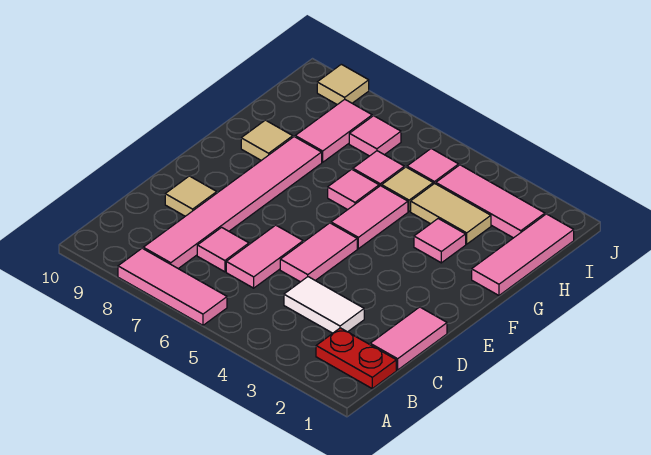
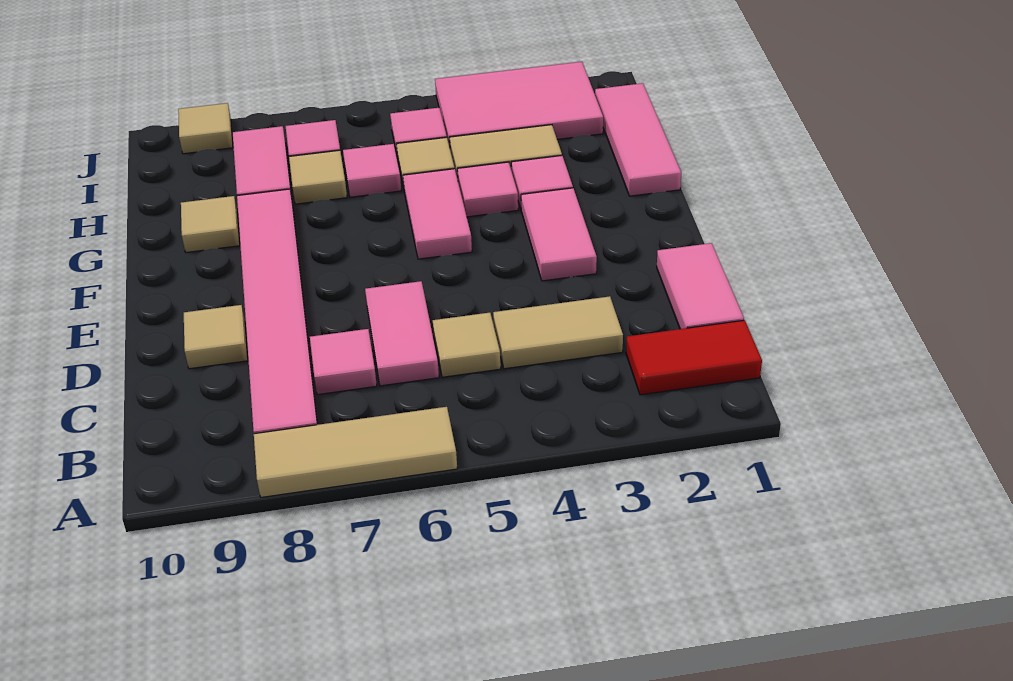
pink 1x3 tile [118,248,227,325] -> tan 1x3 tile [254,407,457,497]
red 1x2 plate [316,328,396,389] -> red 1x2 tile [626,320,762,395]
white 1x2 tile [284,277,364,333] -> tan 1x2 tile [493,296,623,369]
none -> tan 1x1 tile [433,313,501,377]
pink 1x2 tile [280,223,357,282] -> pink 1x2 tile moved to [521,188,597,281]
pink 1x1 tile [328,169,379,210] -> pink 1x1 tile moved to [457,162,518,217]
none -> tan 1x1 tile [289,150,347,204]
pink 1x3 tile [436,165,545,238] -> pink 2x3 tile [435,62,603,148]

